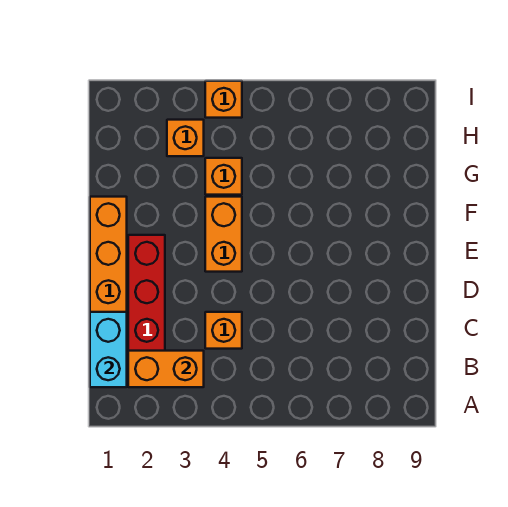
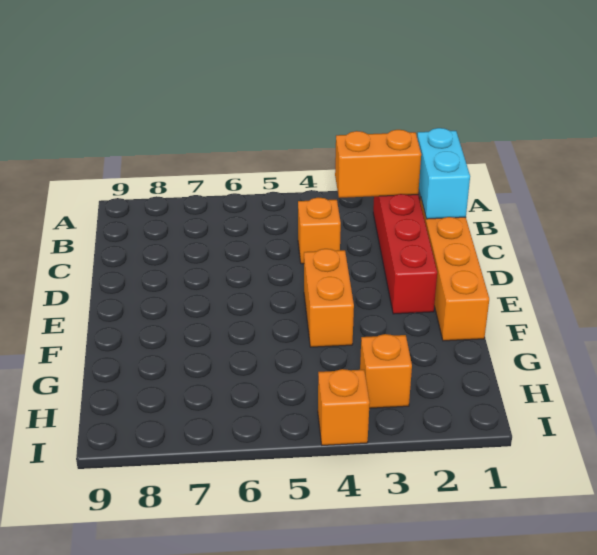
orange 1x1 brick [205,158,242,195] -> none

